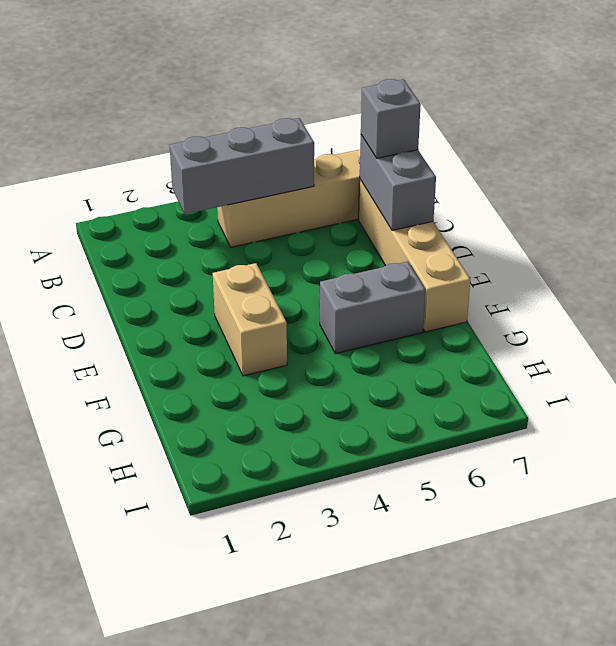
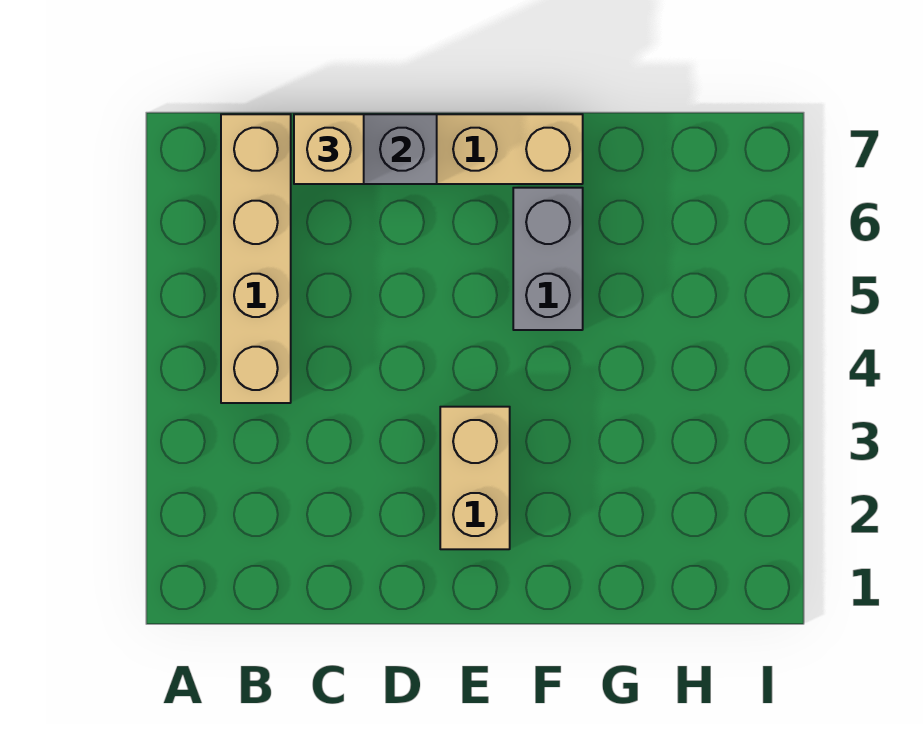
grey 1x3 brick [170,118,314,214] -> none
grey 1x1 brick [361,79,421,158] -> tan 1x1 brick [294,114,364,184]
tan 1x2 brick [213,263,287,376] -> tan 1x2 brick turned to [440,407,510,549]

